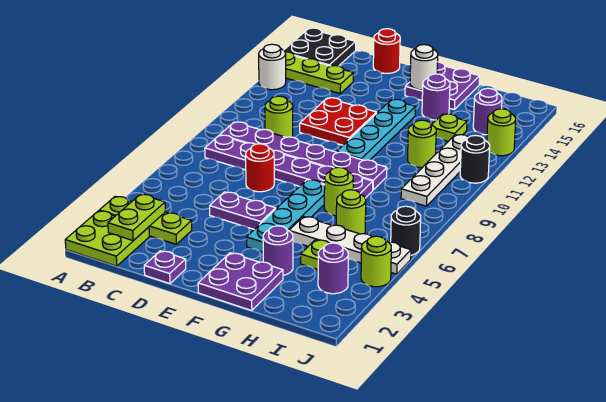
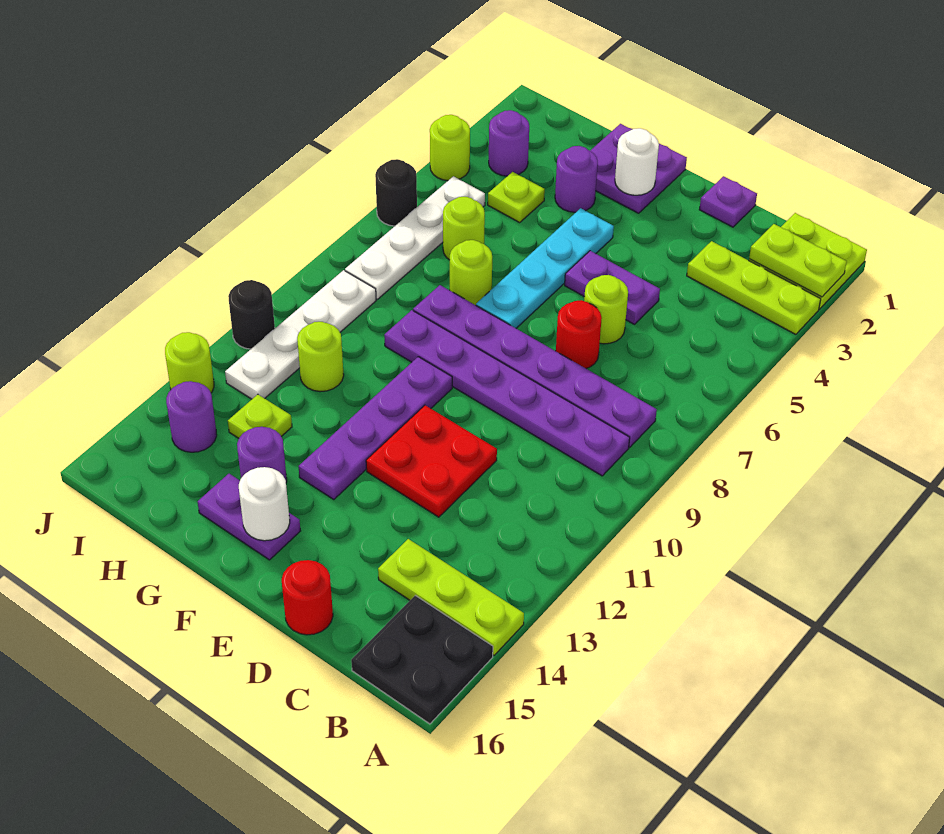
white 1x1 round brick [259,44,286,90] -> white 1x1 round brick moved to [615,128,659,195]
lime 1x2 plate [108,194,165,241] -> lime 1x2 plate turned to [749,224,847,297]
lime 1x1 round brick [265,96,293,137] -> lime 1x1 round brick moved to [584,275,628,344]
cyan 1x4 plate [337,99,415,160] -> purple 1x4 plate [298,357,452,500]
purple 2x2 plate [405,62,480,109] -> purple 1x2 plate [198,474,301,560]
white 1x4 plate [289,217,411,274] -> white 1x4 plate turned to [345,176,485,299]

